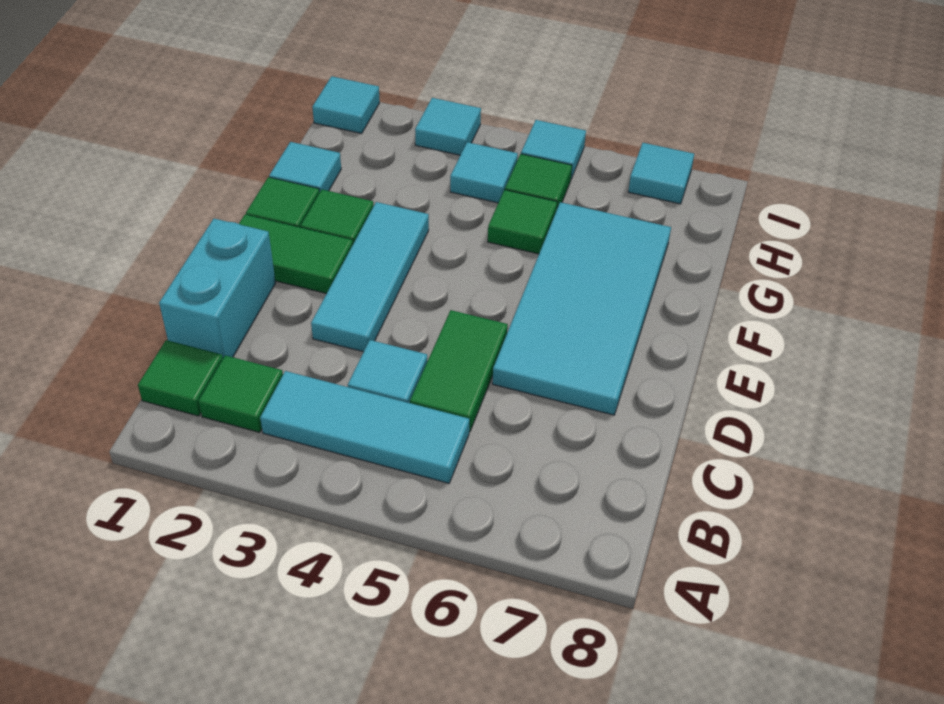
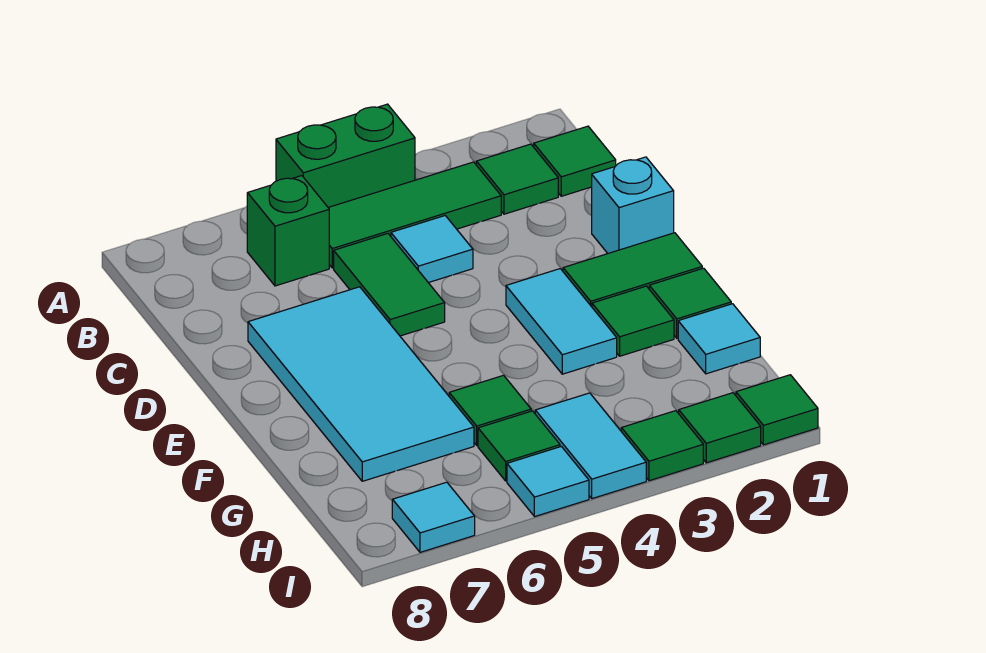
none -> green 1x2 brick [276,104,415,207]
cyan 1x3 tile [260,371,469,483] -> green 1x3 tile [328,162,501,268]
none -> green 1x1 brick [247,176,329,286]
cyan 1x2 brick [159,219,276,358] -> cyan 1x1 brick [592,157,674,253]
cyan 1x3 tile [311,202,429,352] -> cyan 1x2 tile [506,269,617,374]
cyan 1x1 tile [450,142,518,203] -> cyan 1x2 tile [535,393,646,499]
cyan 1x1 tile [312,76,380,134] -> green 1x1 tile [736,375,818,445]
none -> green 1x1 tile [679,393,761,463]
cyan 1x1 tile [415,98,481,155] -> green 1x1 tile [621,411,703,481]

